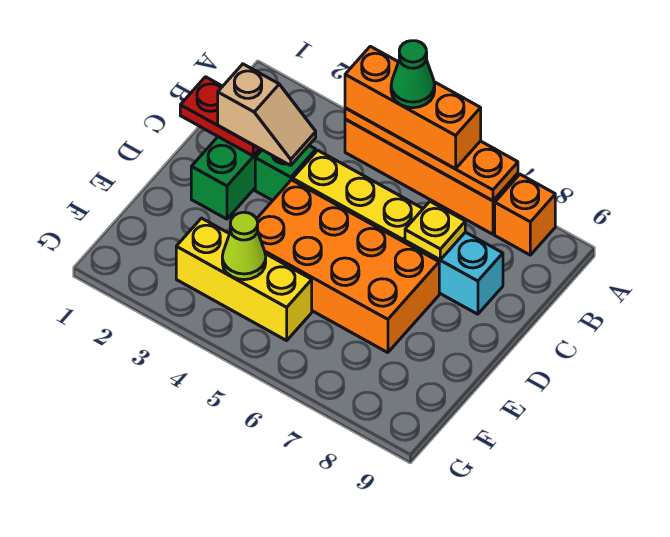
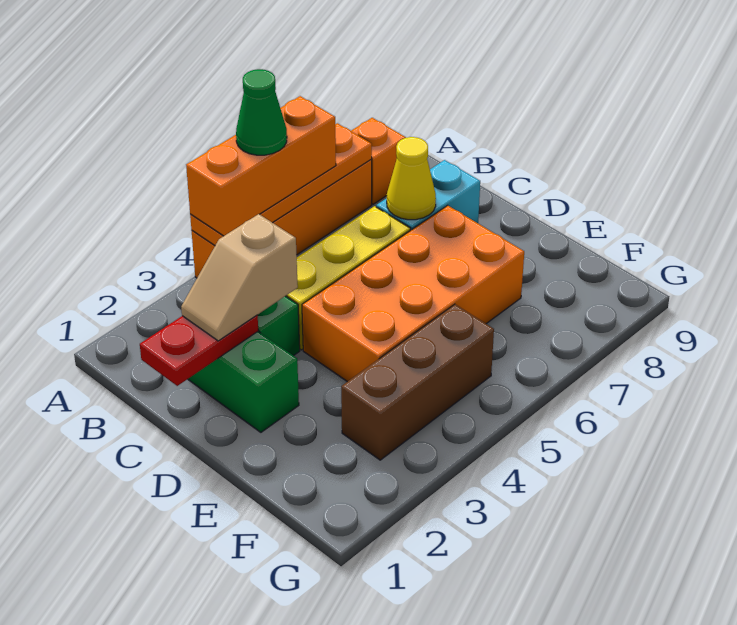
tan 1x2 slope [218,64,316,165] -> tan 1x2 slope turned to [181,214,298,341]
yellow 1x1 plate [405,202,465,260] -> yellow 1x1 cone [387,137,436,220]
yellow 1x3 brick [176,218,312,340] -> brown 1x3 brick [341,304,494,460]
lime 1x1 cone [222,212,266,280] -> none

